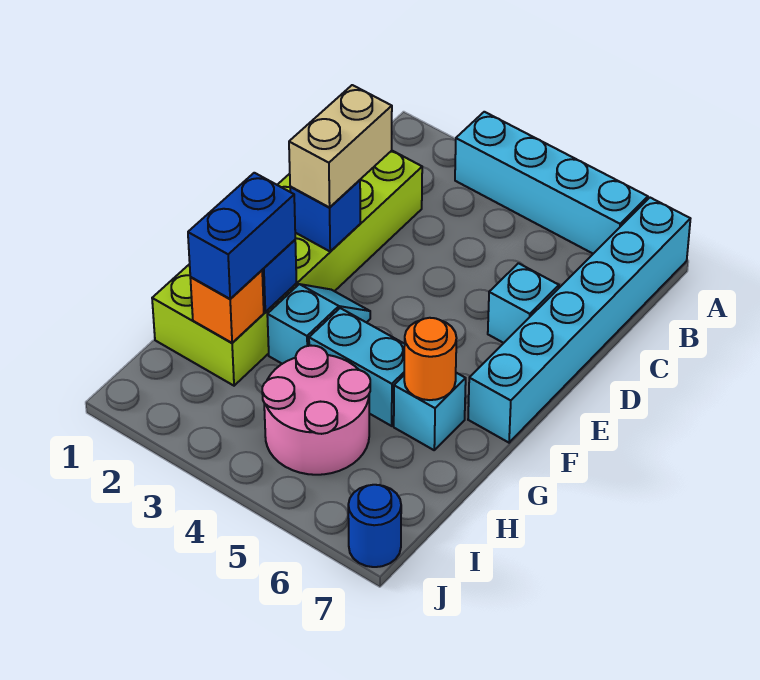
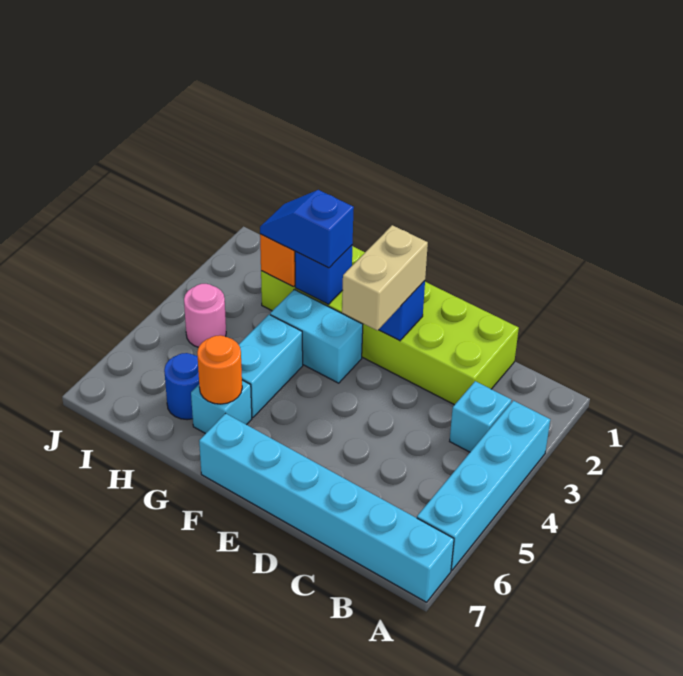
tan 1x2 brick [289,85,392,207] -> tan 1x2 brick turned to [342,225,428,331]
cyan 1x1 brick [488,263,559,343] -> cyan 1x1 brick moved to [450,381,511,452]
cyan 1x2 slope [267,284,370,364] -> cyan 1x2 brick [270,289,363,383]
blue 1x2 brick [188,173,295,299] -> blue 1x2 slope [260,190,354,268]
pink 2x2 round brick [262,346,370,475] -> pink 1x1 round brick [184,284,226,347]
blue 1x1 round brick [348,485,401,567] -> blue 1x1 round brick moved to [164,353,199,420]

